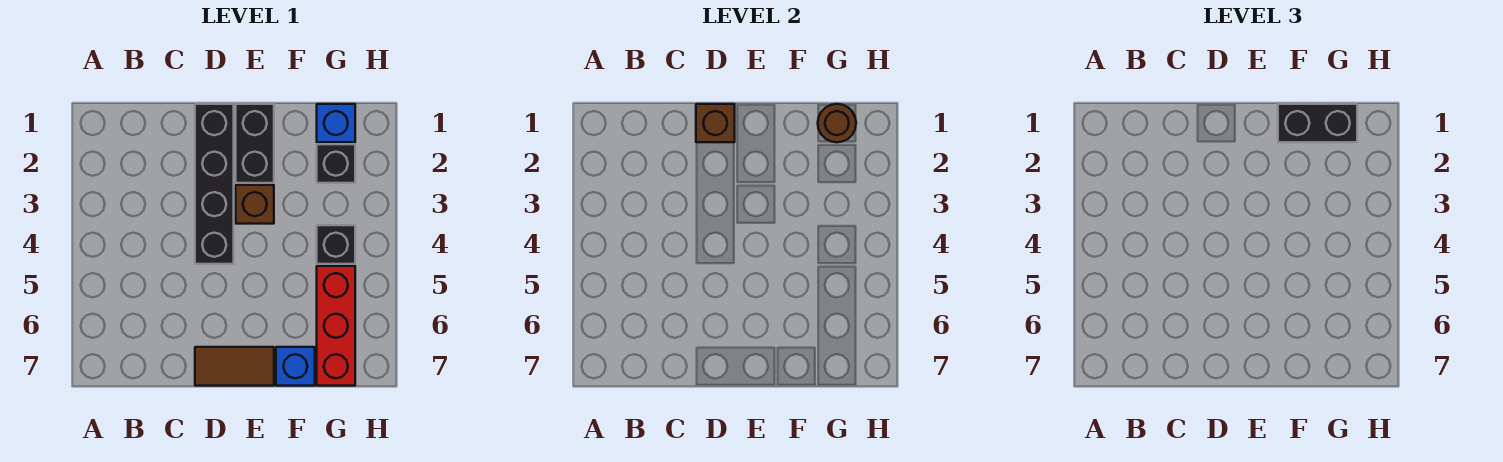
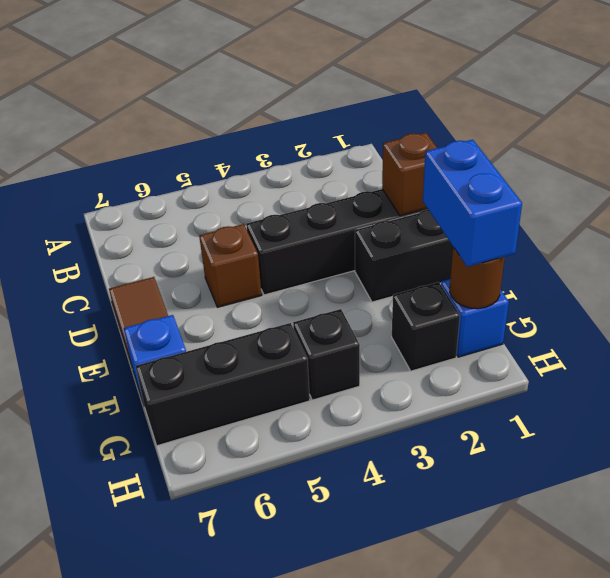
brown 1x1 brick [236,185,274,224] -> brown 1x1 brick moved to [199,224,262,307]
black 1x2 brick [1278,104,1357,142] -> blue 1x2 brick [423,140,522,267]
red 1x3 brick [317,266,355,386] -> black 1x3 brick [135,323,310,446]

